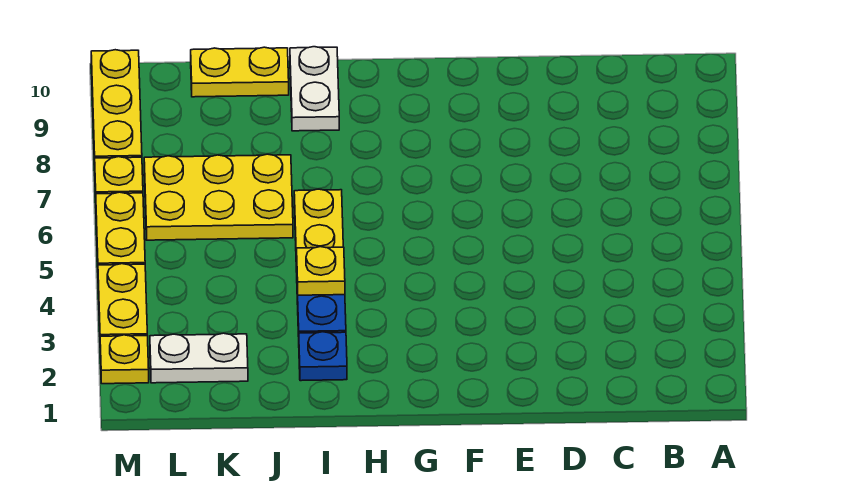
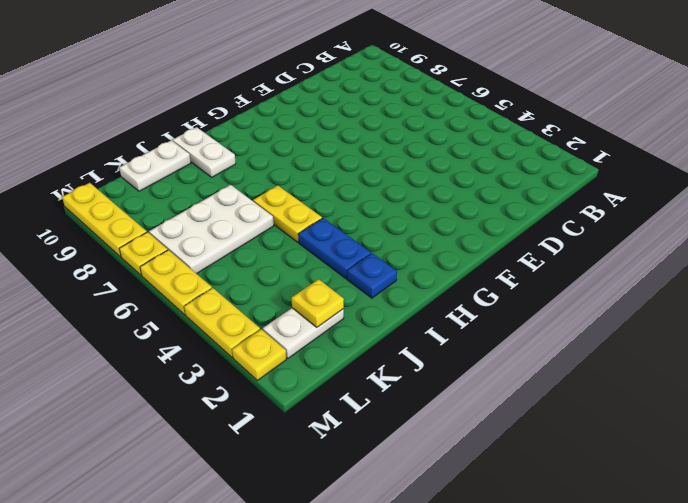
yellow 1x1 plate [297,247,345,295] -> yellow 1x1 plate moved to [292,279,344,327]
yellow 2x3 plate [144,154,293,240] -> white 2x3 plate [149,185,274,274]
yellow 1x2 plate [191,47,289,97] -> white 1x2 plate [119,140,191,191]

